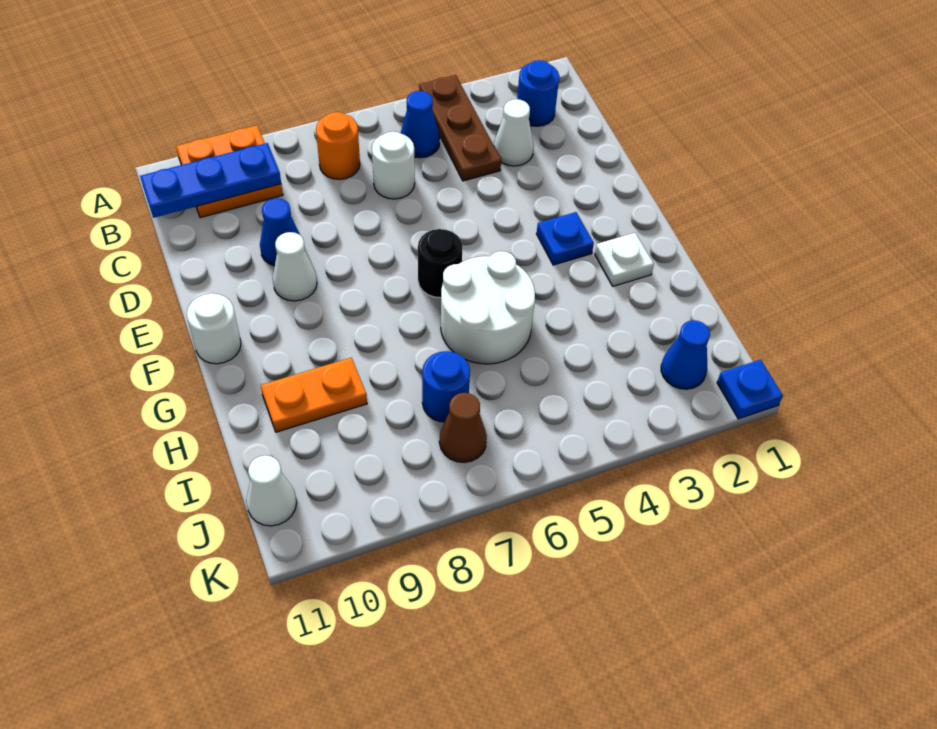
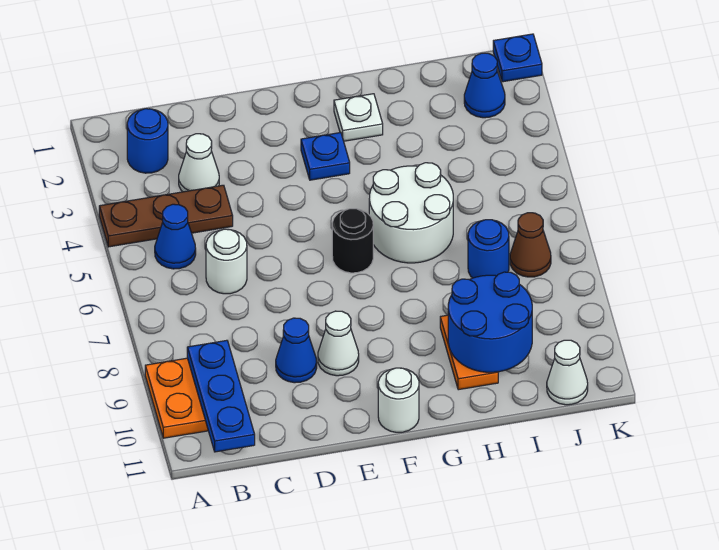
orange 1x1 round brick [316,112,360,179] -> none
none -> blue 2x2 round brick [448,272,532,372]

